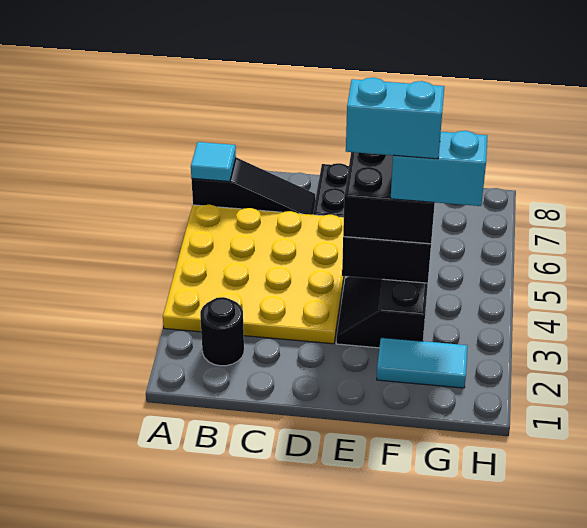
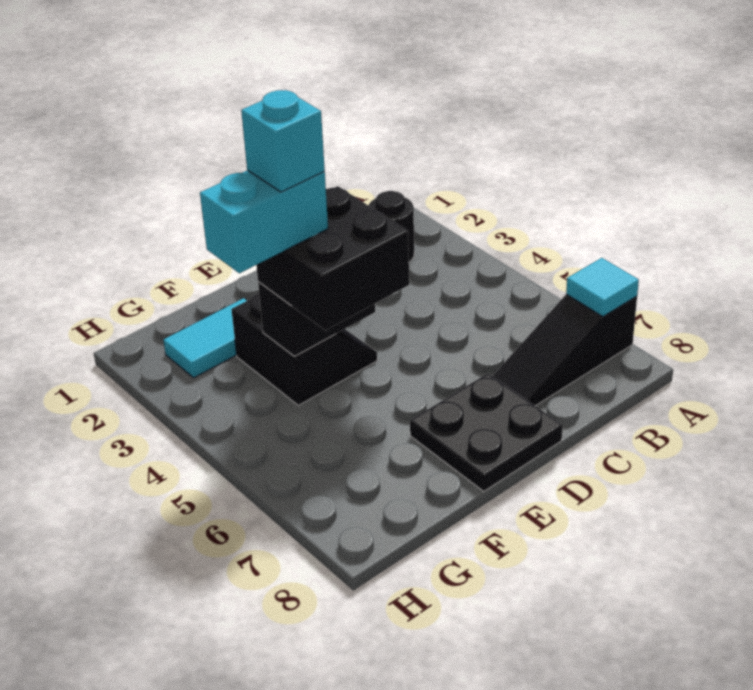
yellow 4x4 plate [163,205,344,344] -> none
cyan 1x2 brick [346,78,444,159] -> cyan 1x1 brick [241,90,325,192]

